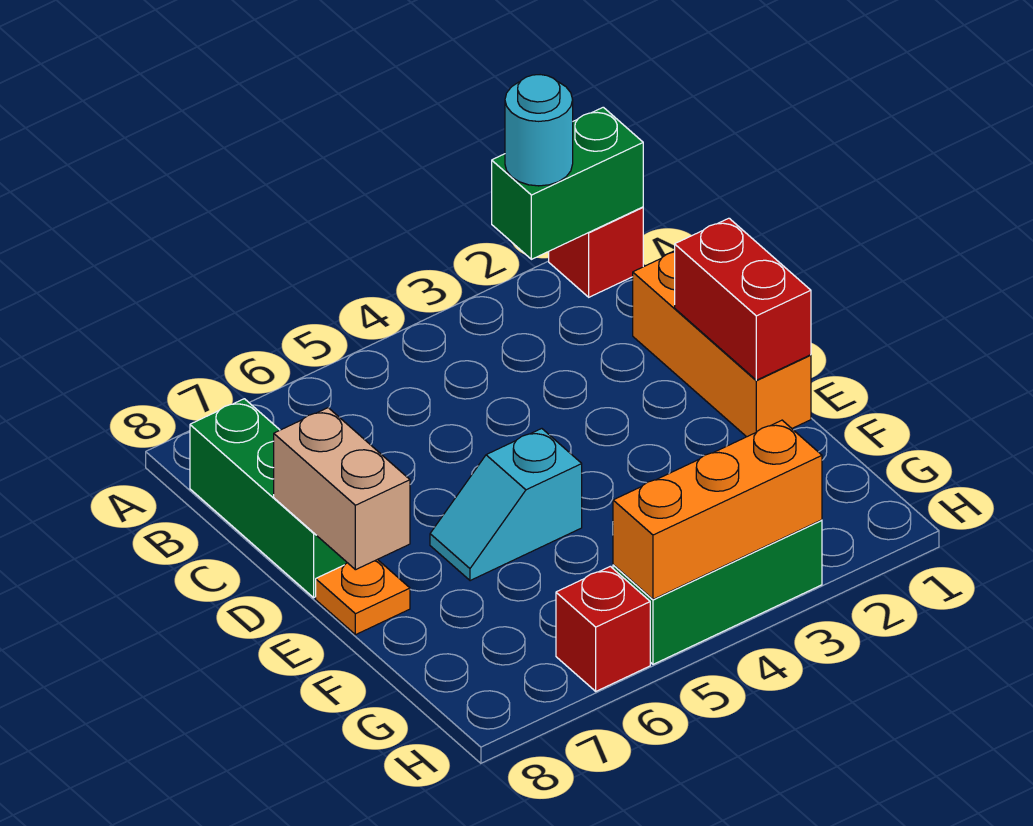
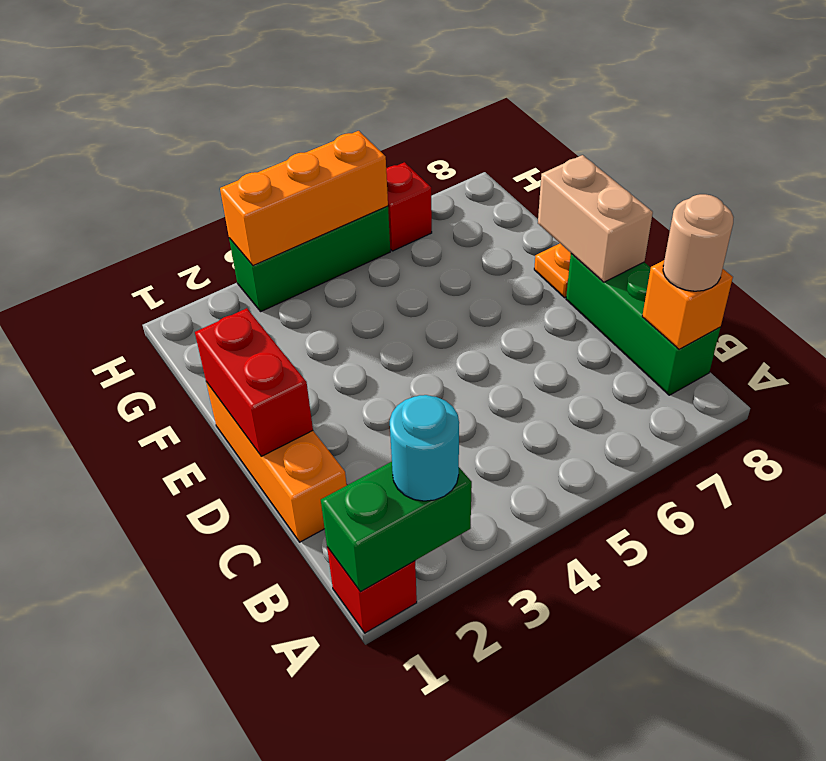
none -> orange 1x1 brick [642,260,733,350]
none -> tan 1x1 round brick [663,194,734,291]
cyan 1x2 slope [430,429,582,581] -> none

